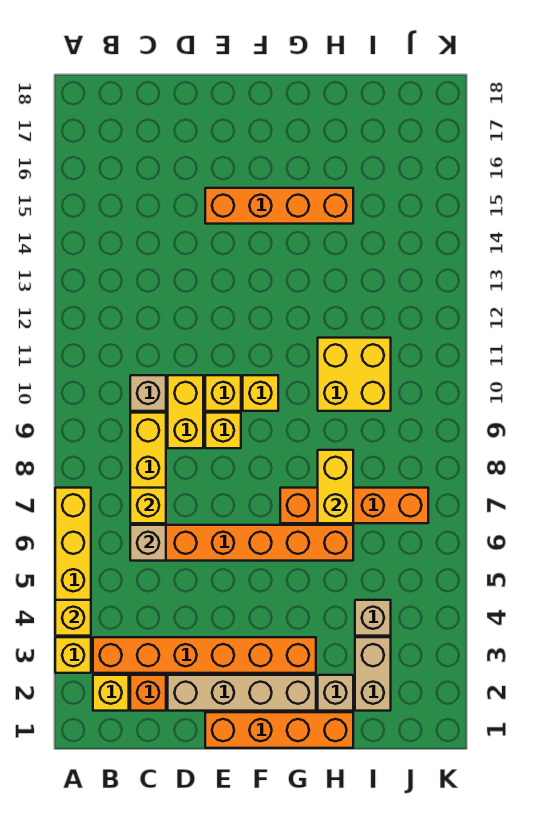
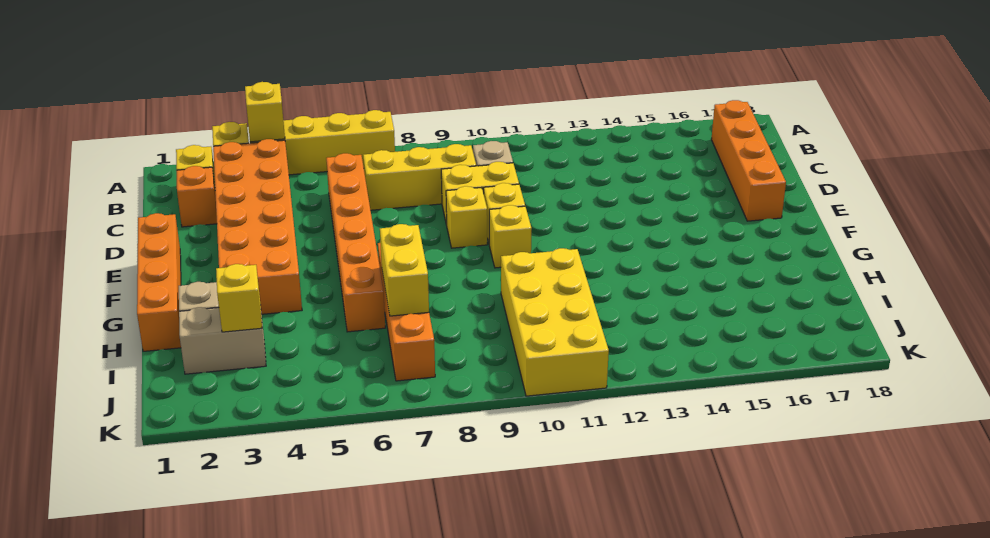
orange 1x6 brick [93,637,316,673] -> orange 2x6 brick [213,139,302,314]
tan 1x1 brick [130,525,166,561] -> none
yellow 1x1 brick [130,488,166,523] -> yellow 1x1 brick moved to [216,264,262,332]
tan 1x4 brick [168,675,316,711] -> none
orange 1x4 brick [205,188,353,224] -> orange 1x4 brick moved to [711,100,786,221]
yellow 1x2 brick [318,450,353,523] -> yellow 1x2 brick turned to [380,224,429,316]
yellow 2x2 brick [318,338,391,411] -> yellow 2x4 brick [501,248,609,396]
tan 1x1 brick [355,600,391,636] -> none

